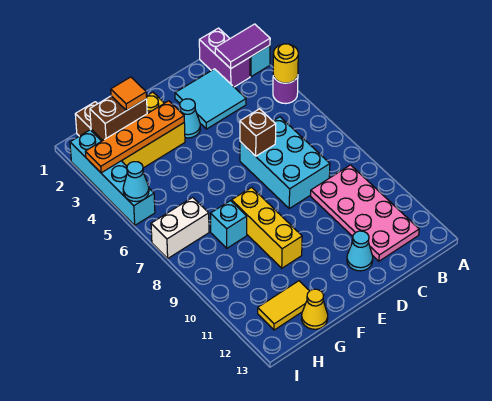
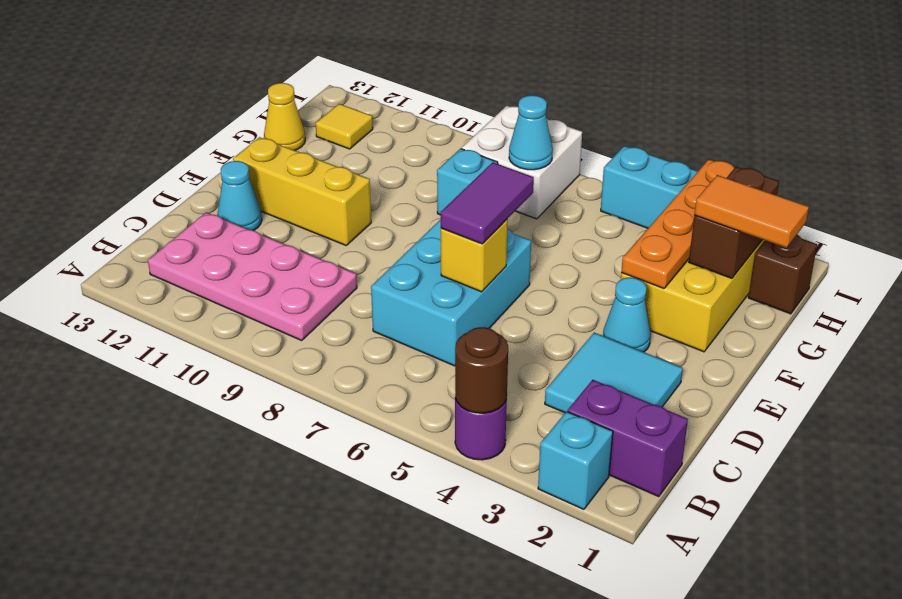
purple 1x2 tile [215,24,270,68] -> purple 1x2 tile moved to [441,162,534,244]
yellow 1x1 round brick [273,44,298,83] -> brown 1x1 round brick [455,327,508,413]
cyan 2x3 brick [240,117,330,208] -> cyan 2x3 brick turned to [371,219,531,366]
brown 1x1 brick [240,109,276,156] -> yellow 1x1 brick [441,219,508,292]
yellow 1x3 brick [232,187,302,268] -> yellow 1x3 brick moved to [233,137,371,245]
orange 1x1 tile [111,77,147,110] -> orange 1x2 tile [694,175,809,248]
yellow 1x2 tile [258,281,309,330] -> yellow 1x1 tile [316,104,373,149]
white 1x2 brick [151,197,209,258] -> white 2x2 brick [462,106,582,219]
cyan 1x1 cone [123,162,149,202] -> cyan 1x1 cone moved to [509,95,553,170]

